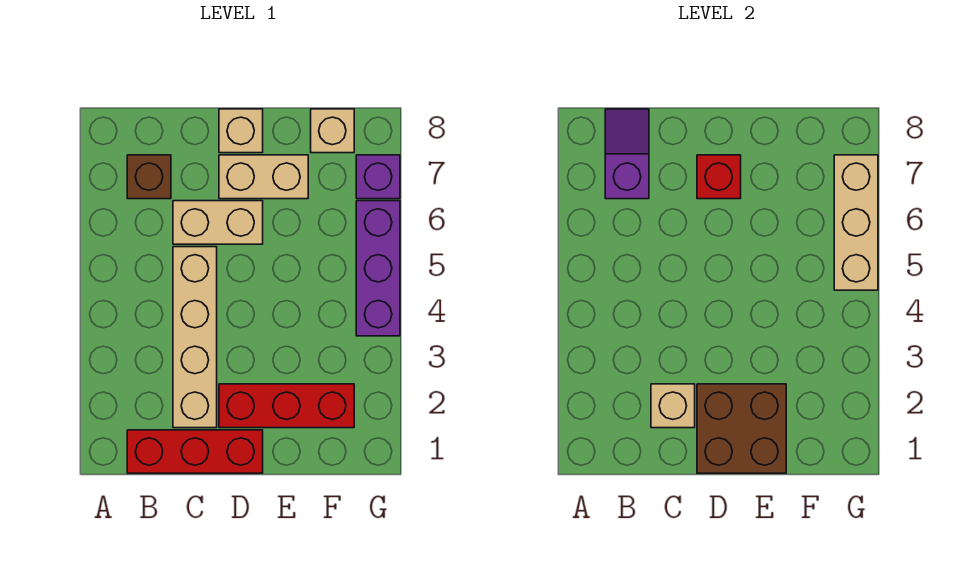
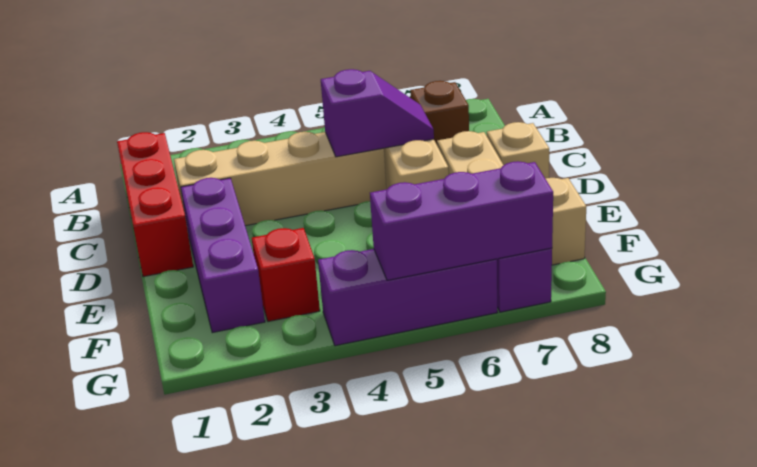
purple 1x2 slope [605,109,649,199] -> purple 1x2 slope moved to [321,69,434,157]
tan 1x1 brick [651,384,695,428] -> none
brown 2x2 brick [697,384,786,473] -> none
red 1x3 brick [219,384,354,428] -> purple 1x3 brick [181,178,265,333]
red 1x1 brick [697,155,741,199] -> red 1x1 brick moved to [252,228,320,321]
tan 1x3 brick [834,155,878,290] -> purple 1x3 brick [370,161,553,280]

